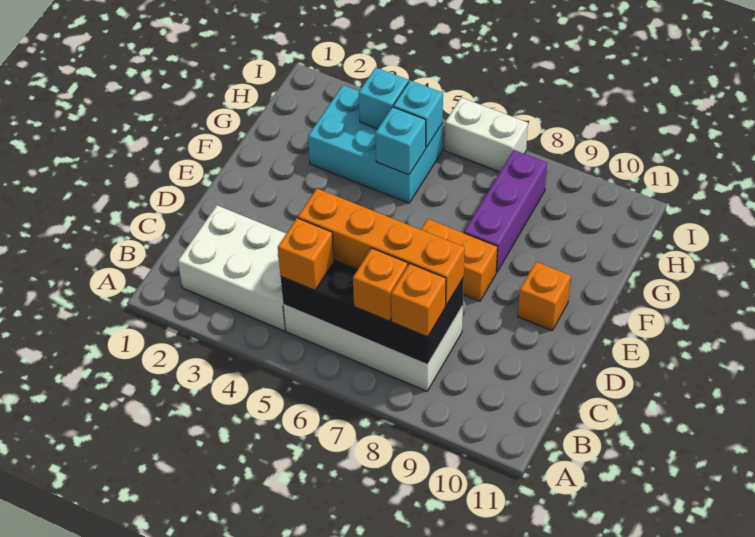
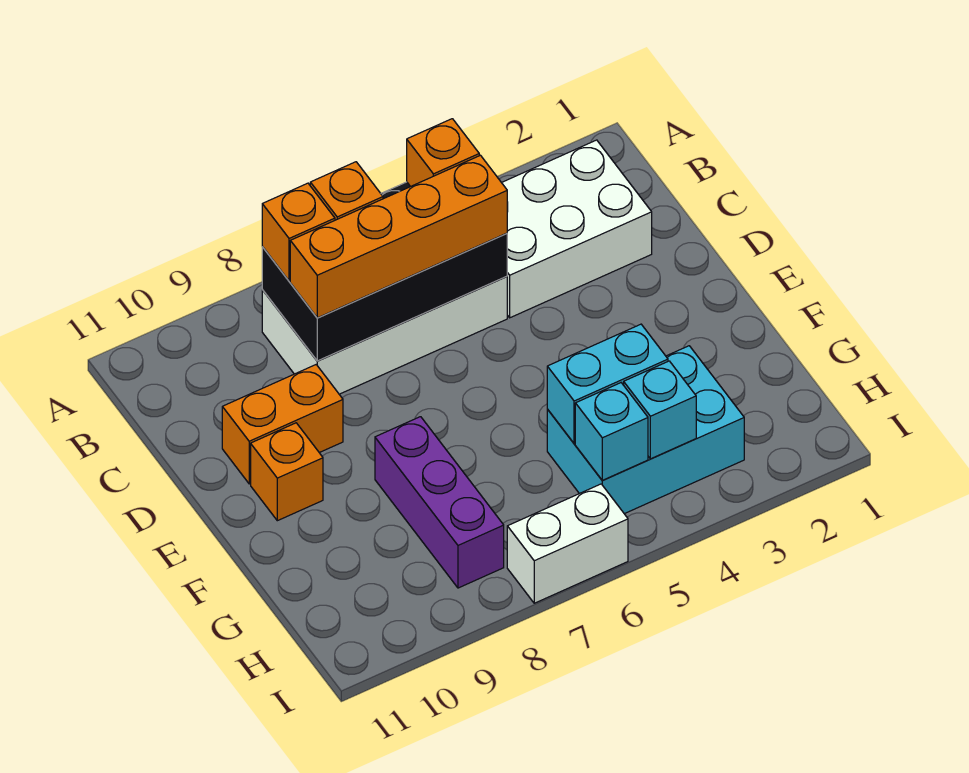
orange 1x2 brick [421,219,498,301] -> orange 1x2 brick moved to [222,365,343,484]
cyan 1x1 brick [375,107,426,175] -> cyan 1x2 brick [547,324,668,444]

